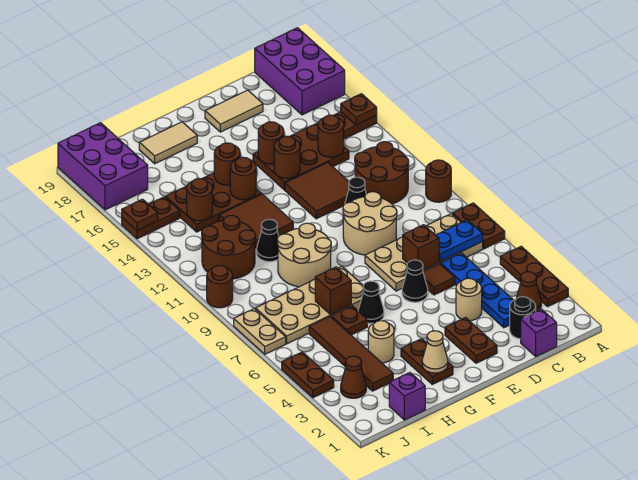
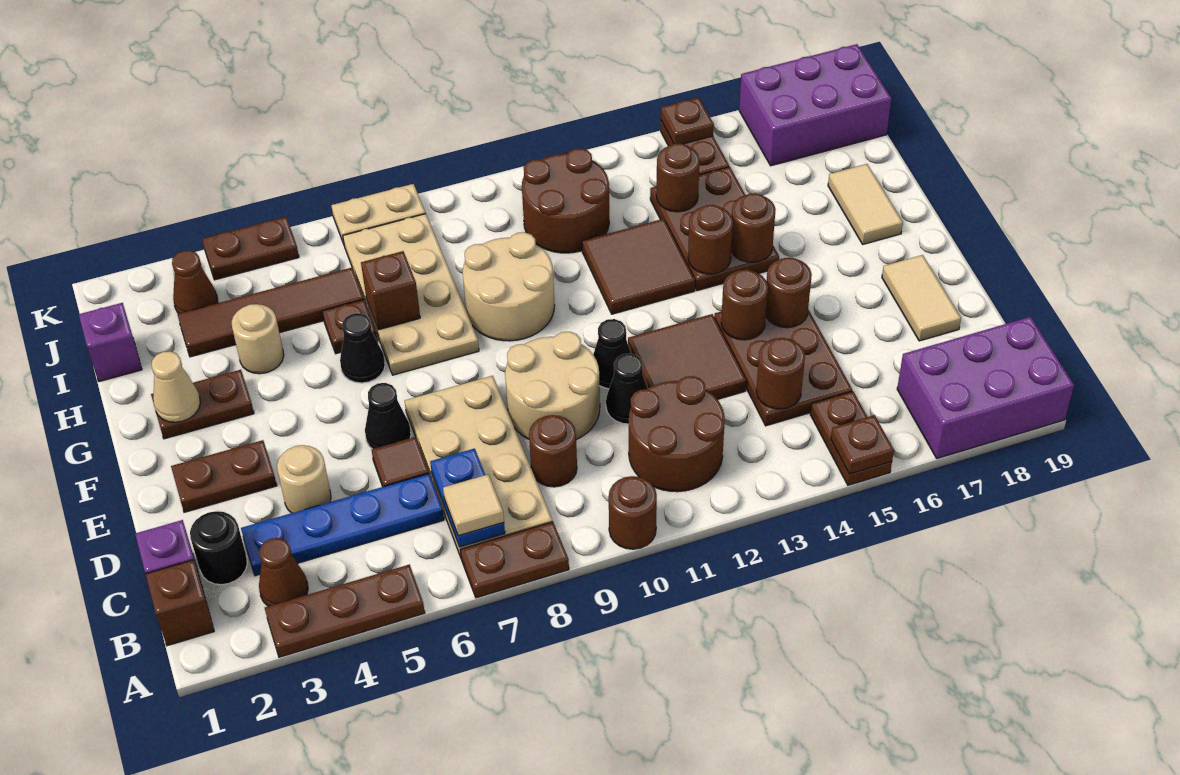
none -> tan 1x1 tile [443,475,504,536]
brown 1x1 brick [403,225,439,270] -> brown 1x1 brick moved to [146,560,214,646]
black 1x1 cone [256,219,279,262] -> black 1x1 cone moved to [593,319,631,389]
brown 1x1 round brick [207,266,233,308] -> brown 1x1 round brick moved to [529,415,577,487]

